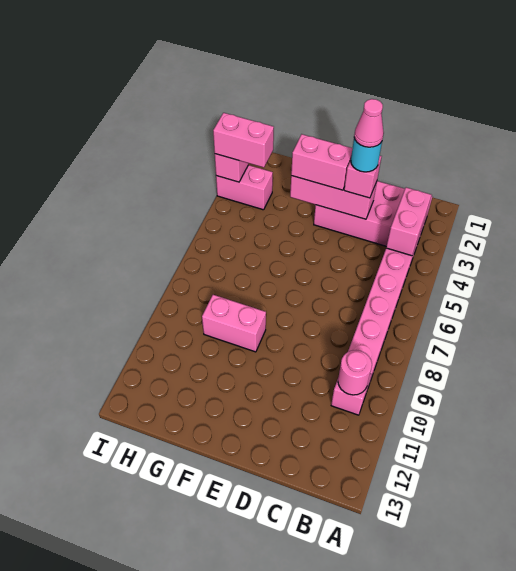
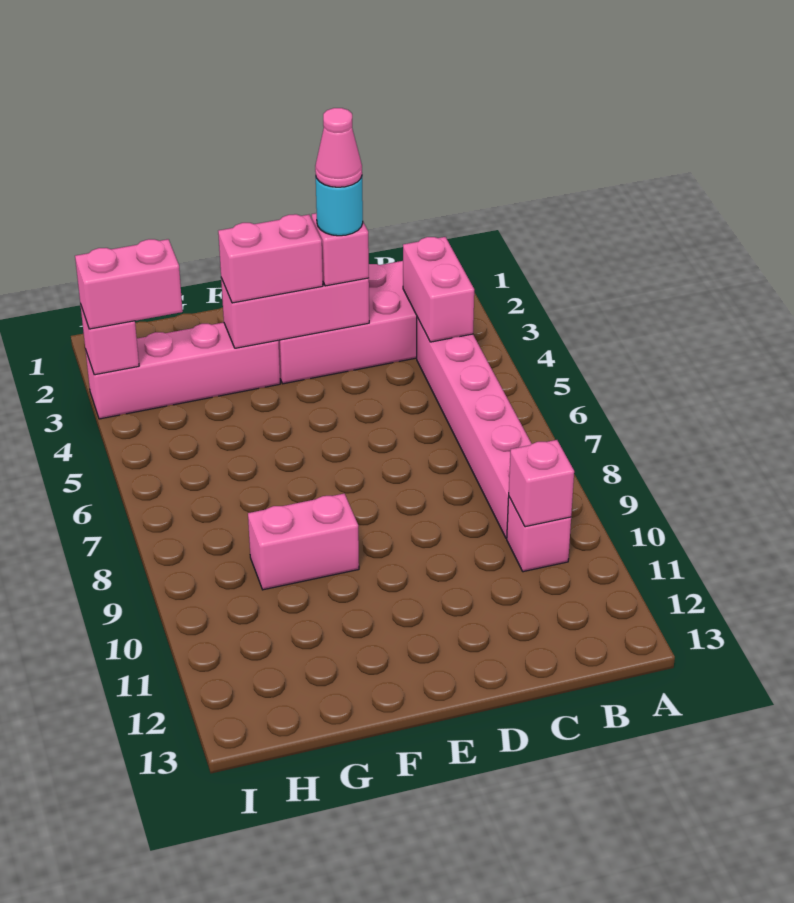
pink 1x1 round brick [338,350,372,395] -> pink 1x1 brick [509,440,574,527]
pink 1x2 brick [216,165,273,210] -> pink 1x4 brick [85,322,280,419]

